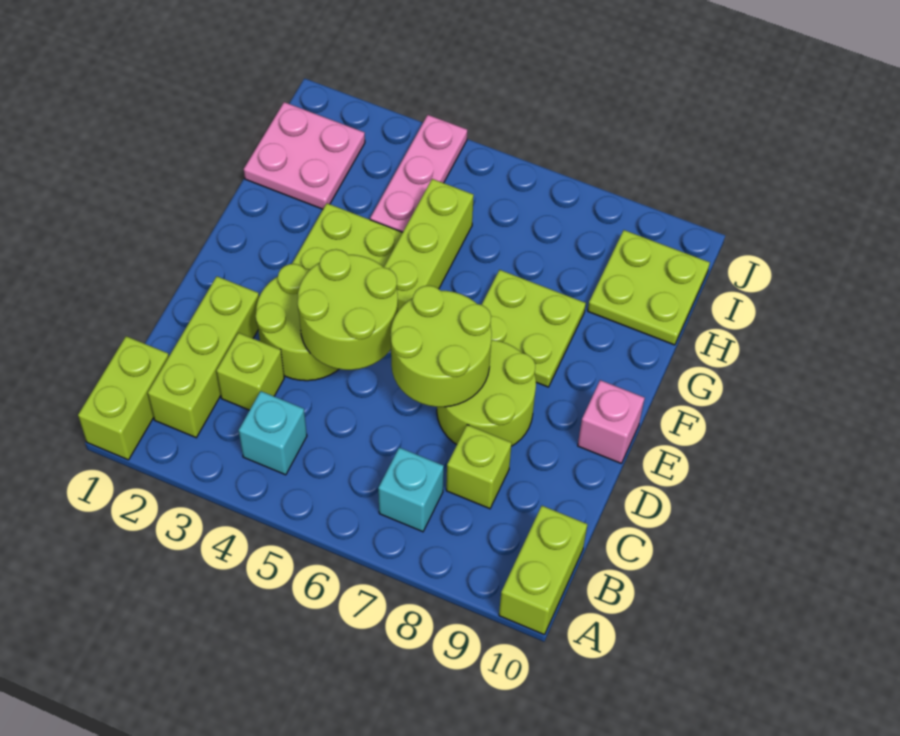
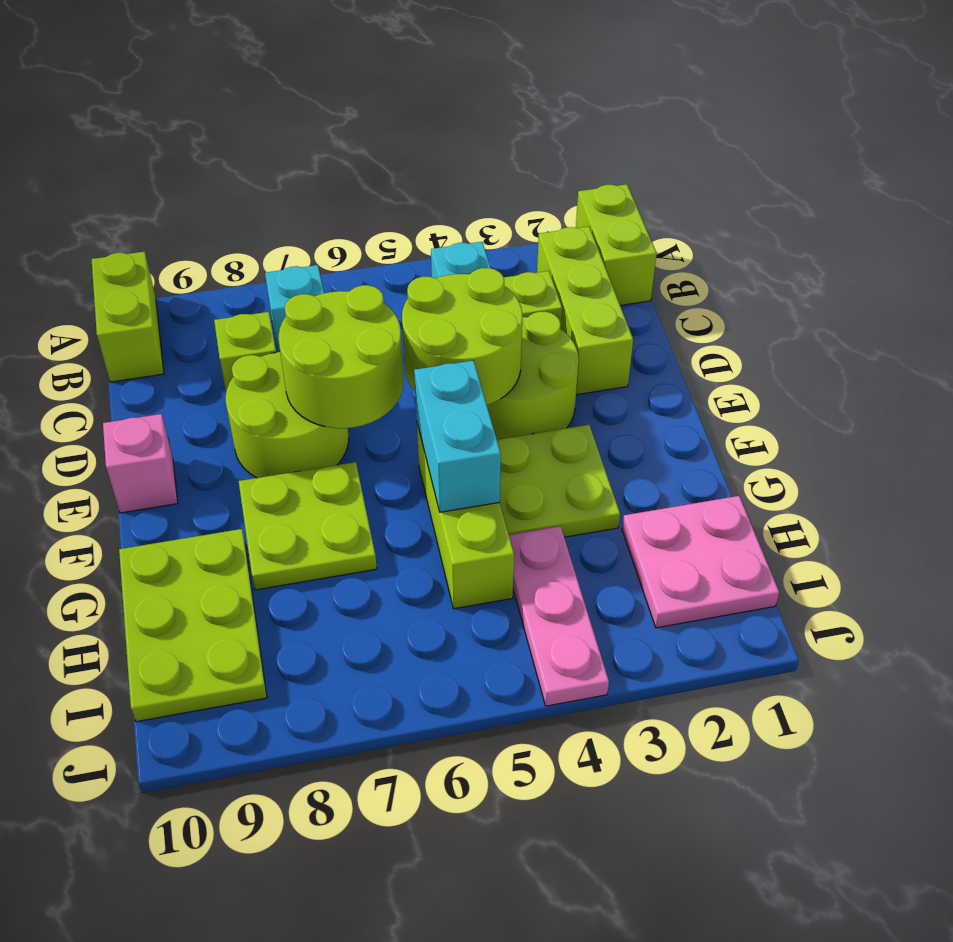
none -> cyan 1x2 brick [414,361,501,512]
lime 2x2 plate [588,230,710,345] -> lime 2x3 plate [119,529,267,722]

